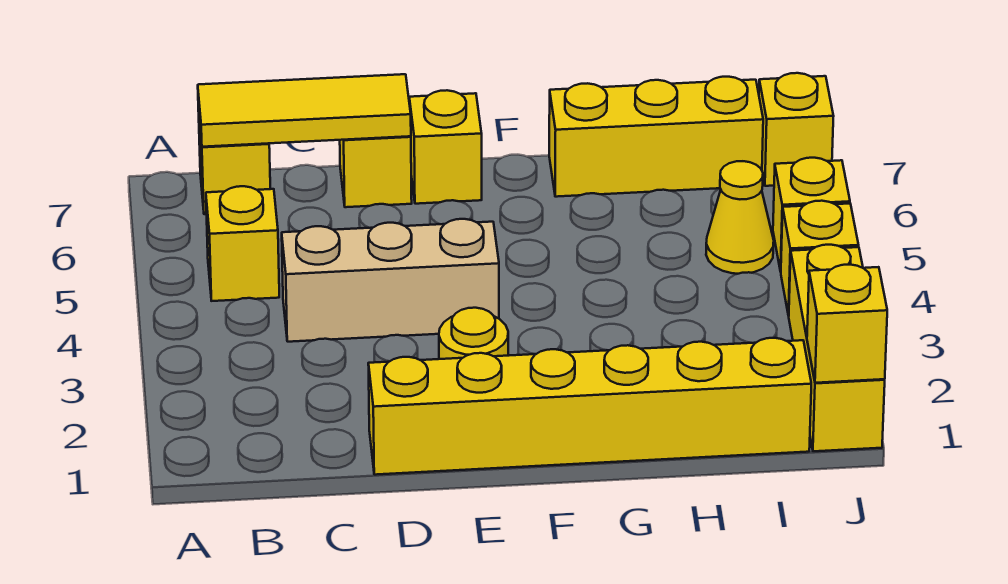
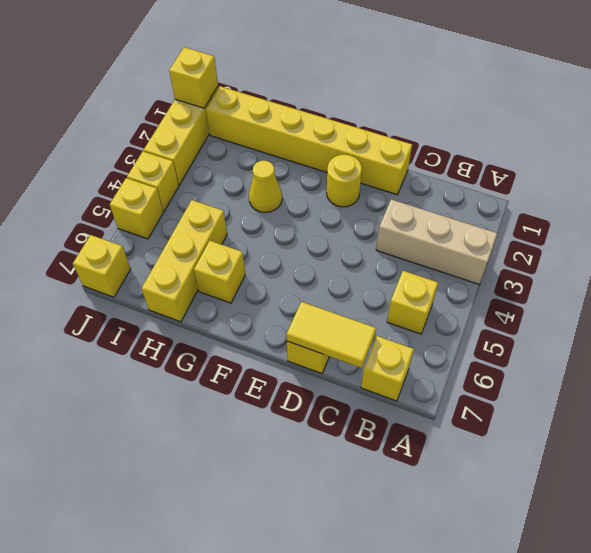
yellow 1x3 tile [198,74,411,147] -> yellow 1x2 tile [286,302,376,368]
tan 1x3 brick [282,219,499,342] -> tan 1x3 brick moved to [376,199,497,284]
yellow 1x1 brick [409,90,482,204] -> yellow 1x1 brick moved to [194,241,245,303]
yellow 1x3 brick [549,77,763,197] -> yellow 1x3 brick turned to [142,200,227,322]
yellow 1x1 cone [706,161,774,274] -> yellow 1x1 cone moved to [249,160,282,213]

